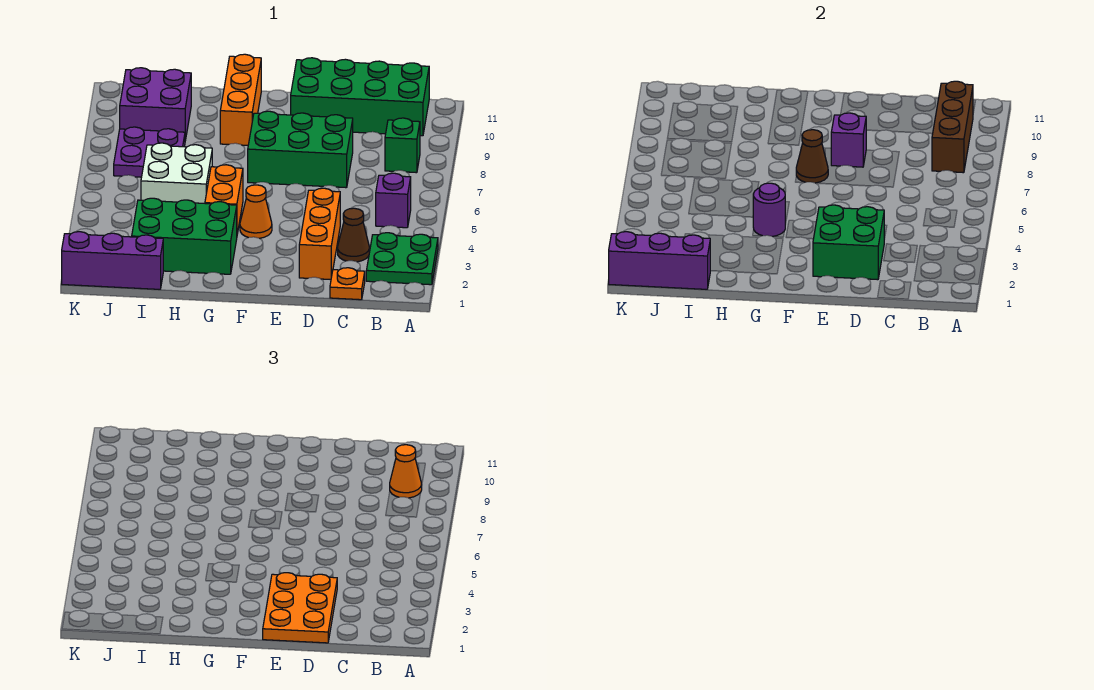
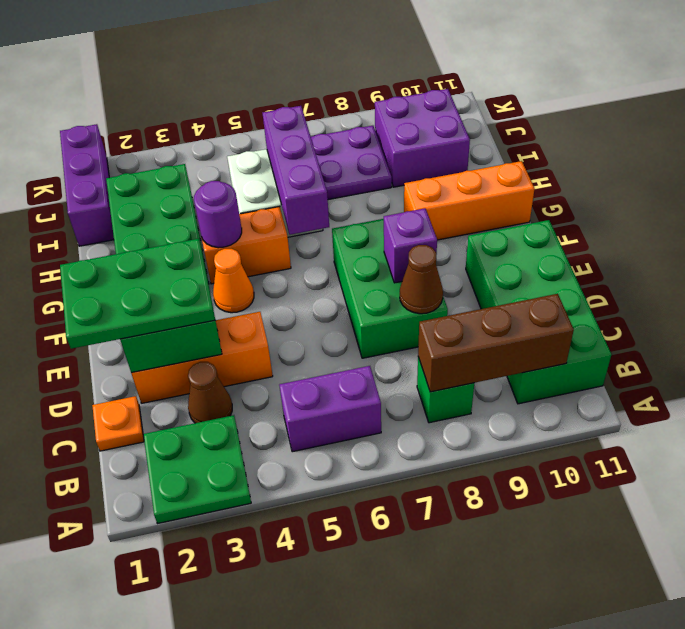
purple 1x1 brick [376,173,411,228] -> purple 1x2 brick [279,366,381,452]
orange 1x1 cone [390,445,422,498] -> none
orange 2x3 plate [263,573,337,643] -> green 2x3 plate [60,239,215,349]
brown 1x1 cone [796,130,828,183] -> brown 1x1 cone moved to [400,245,443,314]
purple 1x3 brick [609,232,710,289] -> purple 1x3 brick moved to [263,106,329,235]

